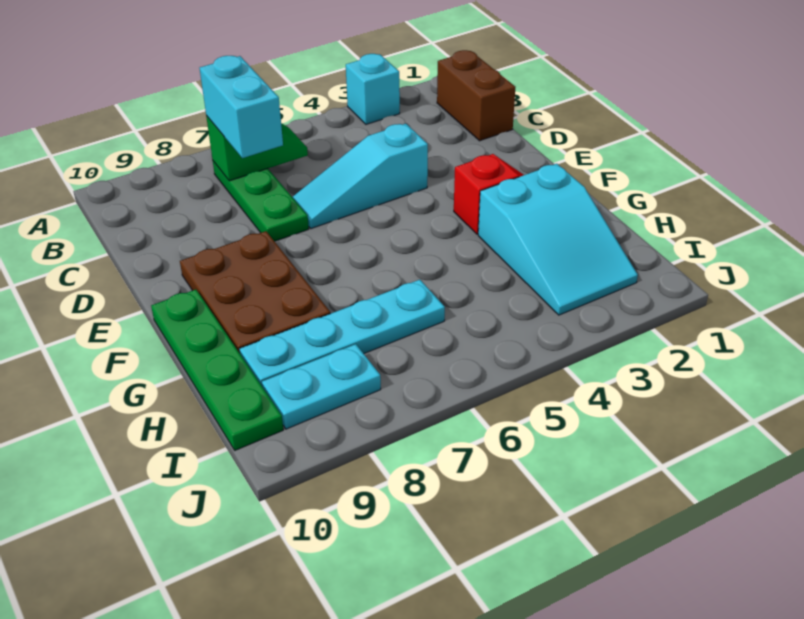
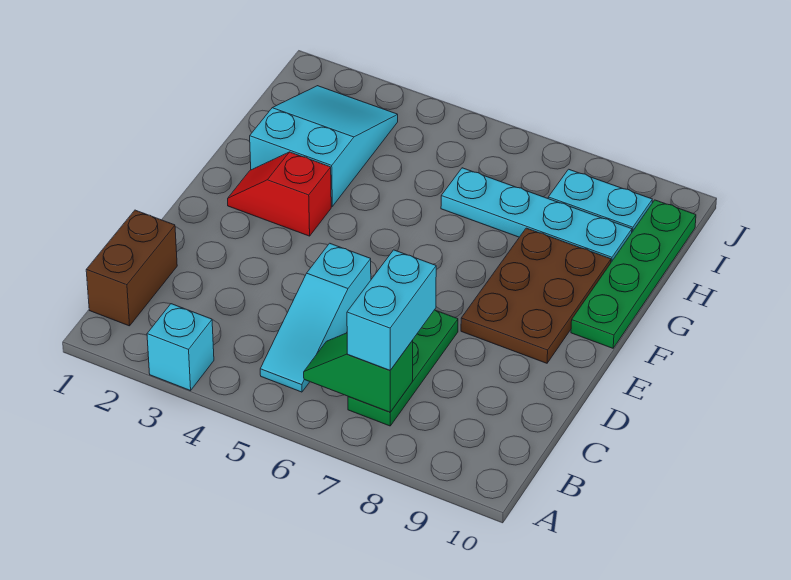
cyan 1x3 slope [293,123,428,229] -> cyan 1x3 slope turned to [260,243,371,392]

